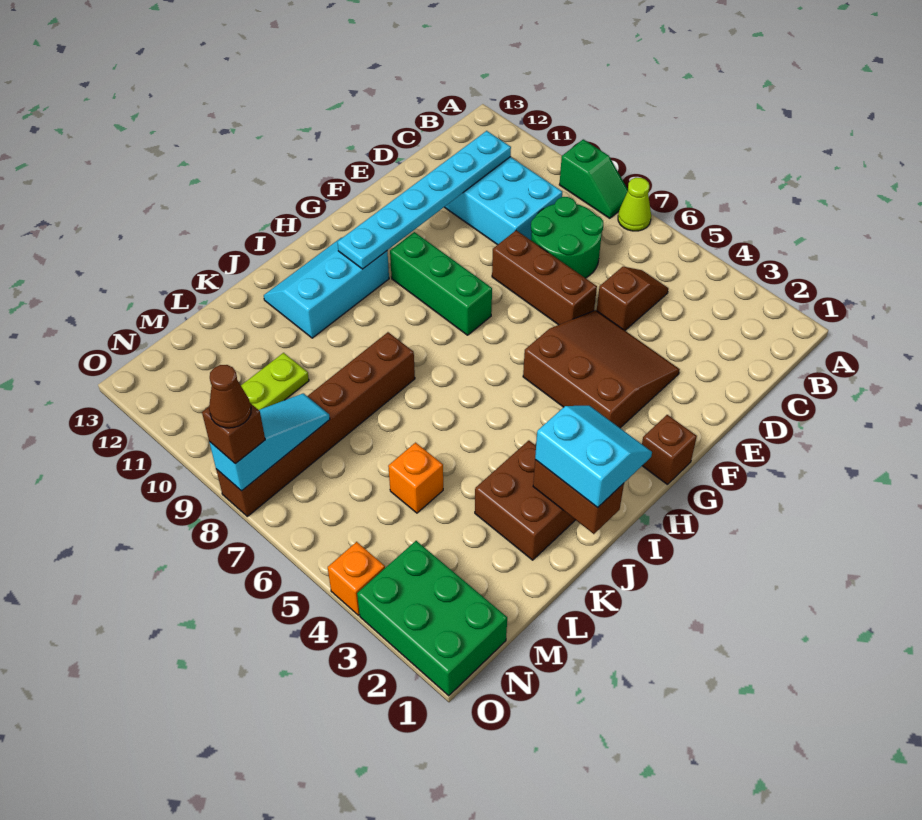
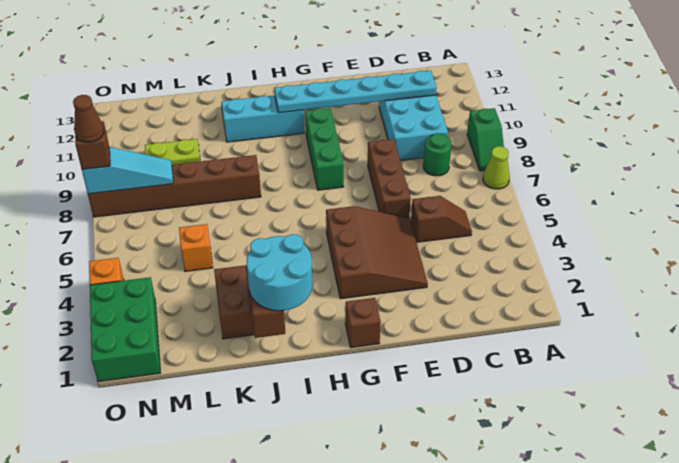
green 2x2 round brick [531,197,603,278] -> green 1x1 round brick [423,133,451,176]
cyan 2x2 slope [535,406,652,508] -> cyan 2x2 round brick [247,234,312,311]

